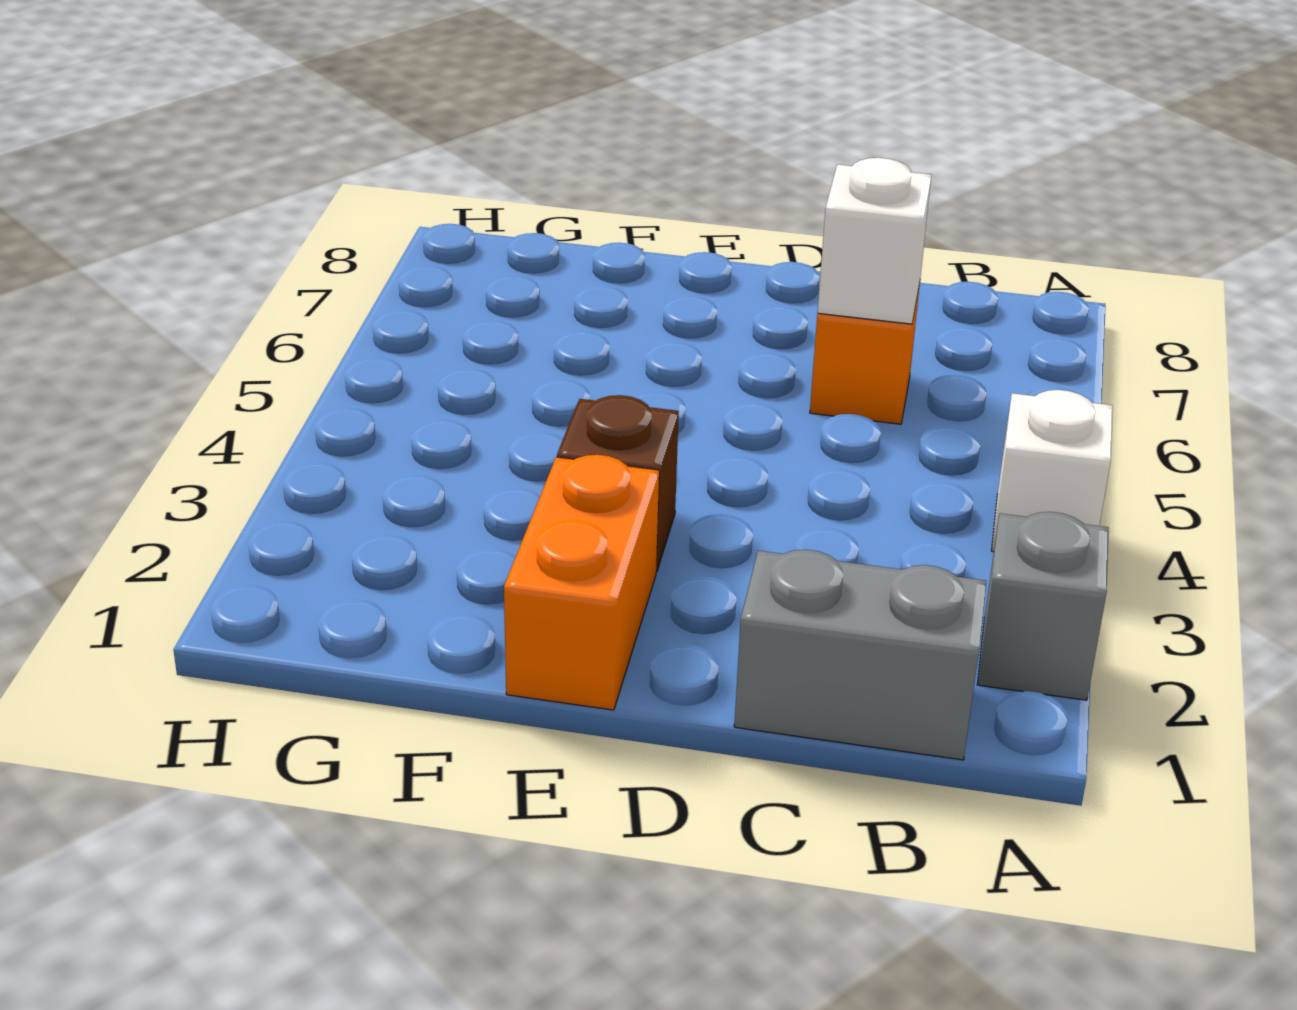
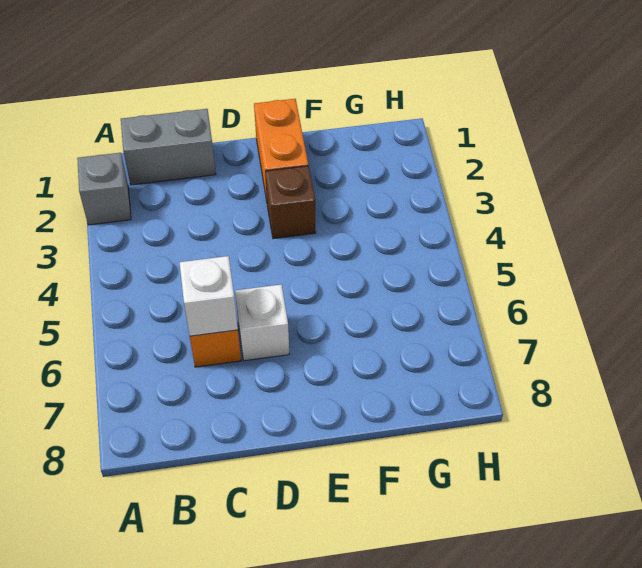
white 1x1 brick [992,390,1113,552] -> white 1x1 brick moved to [235,285,289,361]

